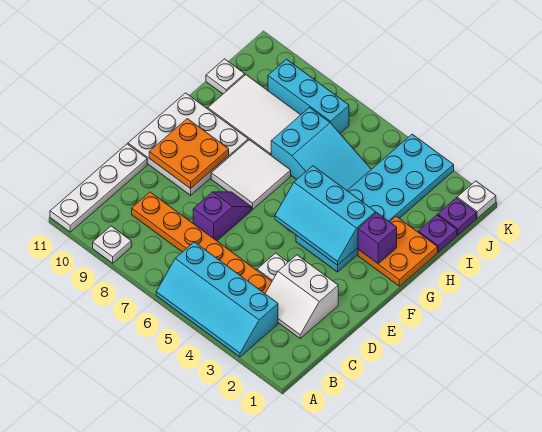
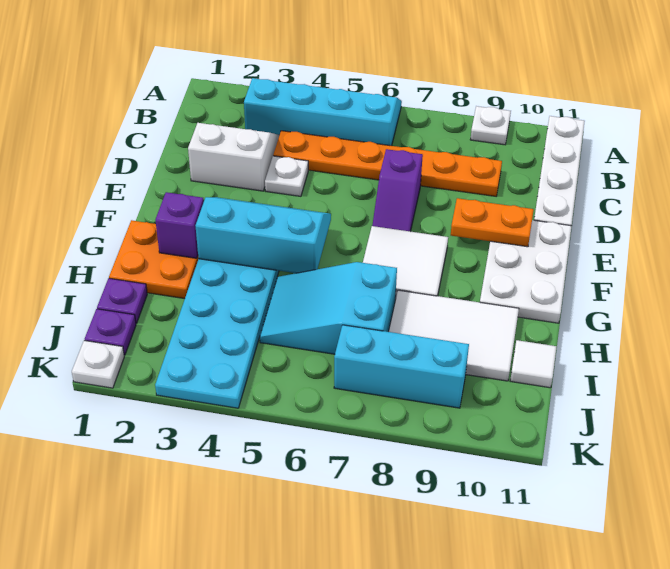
white 3x3 plate [128,93,248,195] -> white 2x3 plate [480,220,572,323]
orange 2x2 plate [149,119,229,189] -> orange 1x2 plate [451,198,534,247]
white 1x1 plate [206,59,245,94] -> white 1x1 tile [510,340,557,388]

